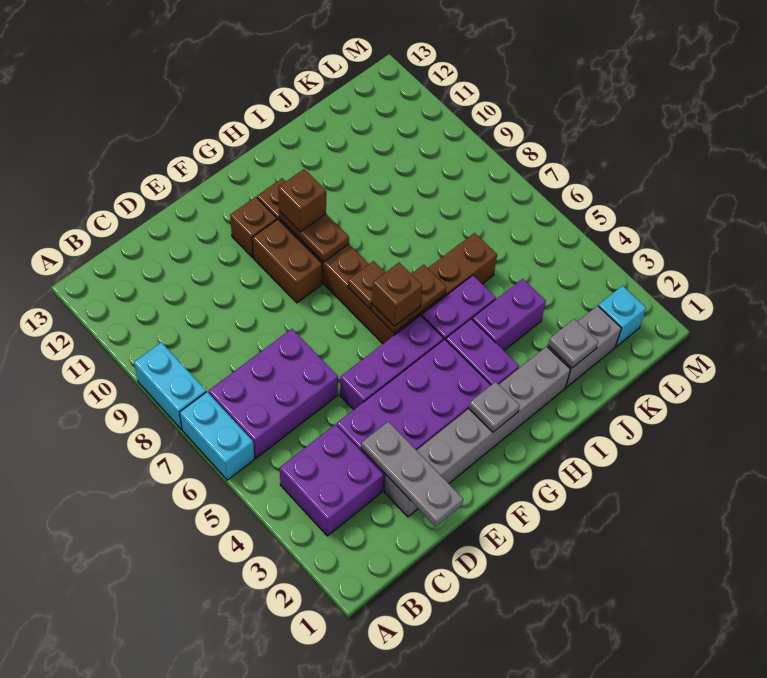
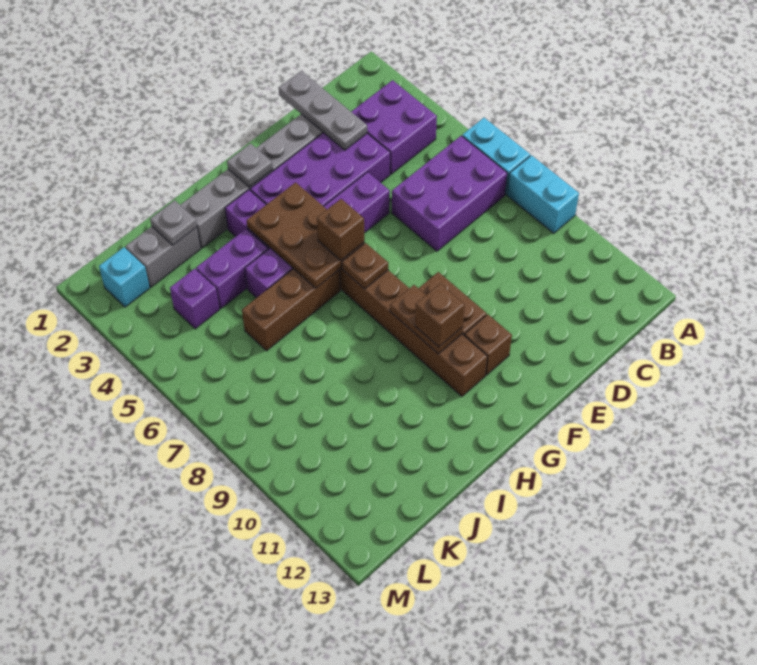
brown 1x2 plate [371,265,447,333] -> brown 2x3 plate [247,182,364,288]
none -> purple 1x1 brick [170,269,220,329]

